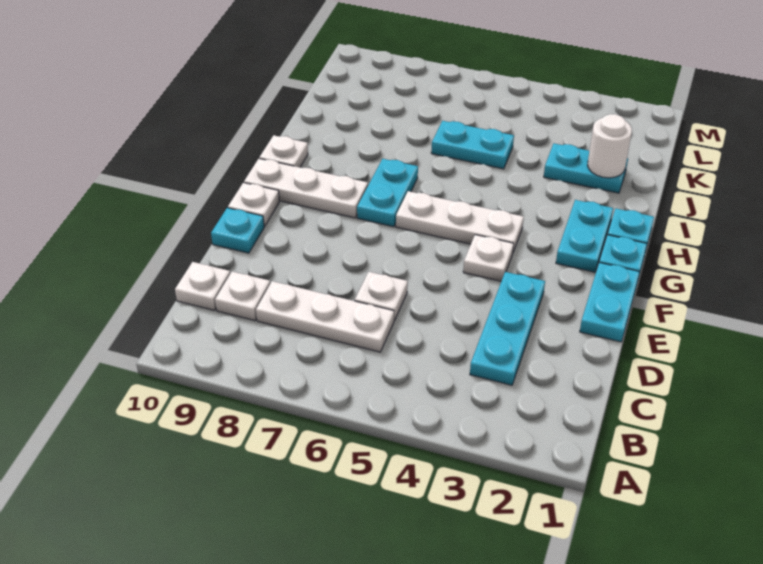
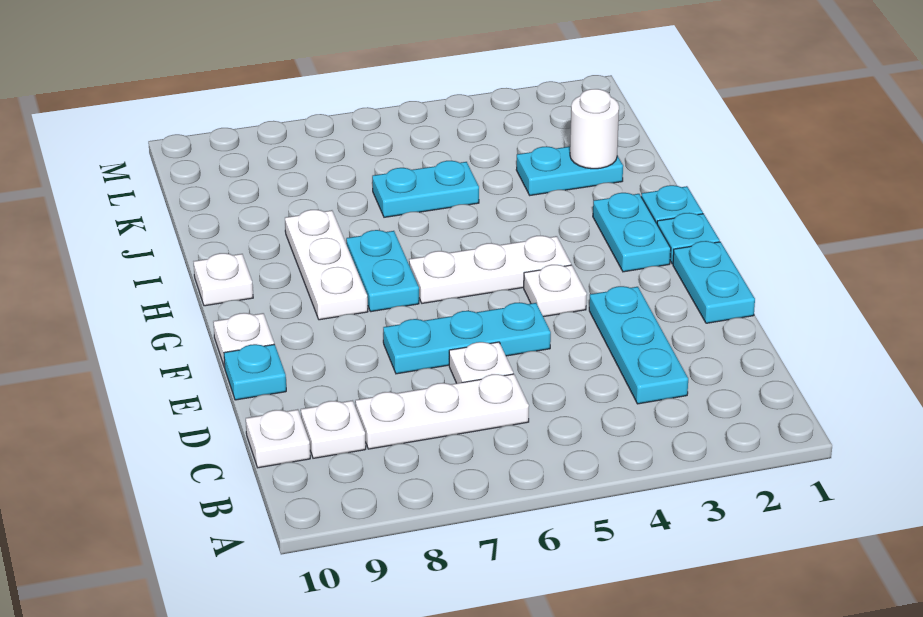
none -> cyan 1x3 plate [383,303,551,374]
white 1x3 plate [244,159,368,218] -> white 1x3 plate turned to [285,210,368,320]

